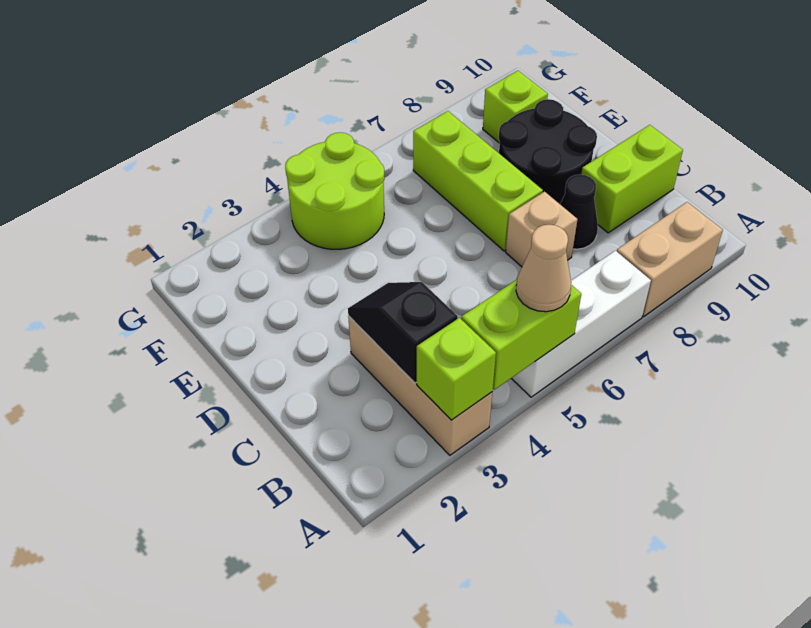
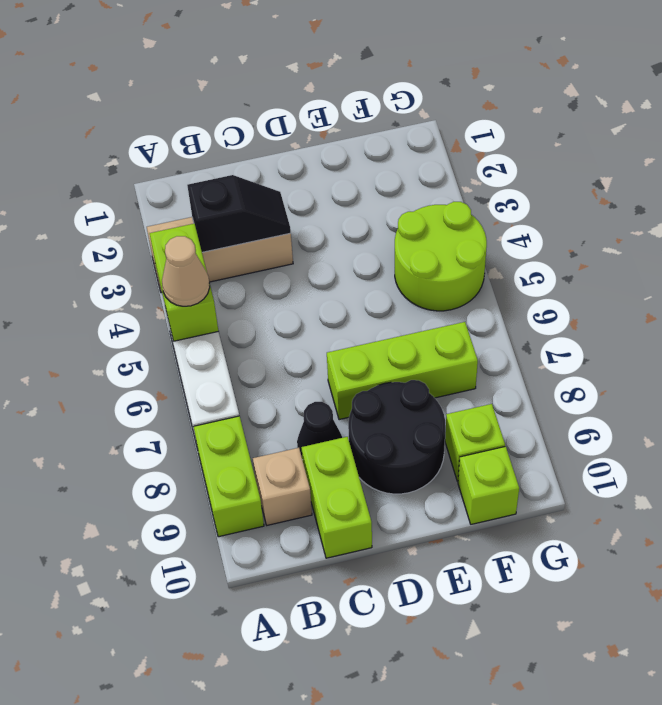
lime 1x1 brick [417,318,496,420] -> lime 1x1 brick moved to [458,446,519,524]
tan 1x2 brick [617,202,723,316] -> lime 1x2 brick [194,416,264,537]
tan 1x1 brick [506,192,578,267] -> tan 1x1 brick moved to [253,448,312,525]

